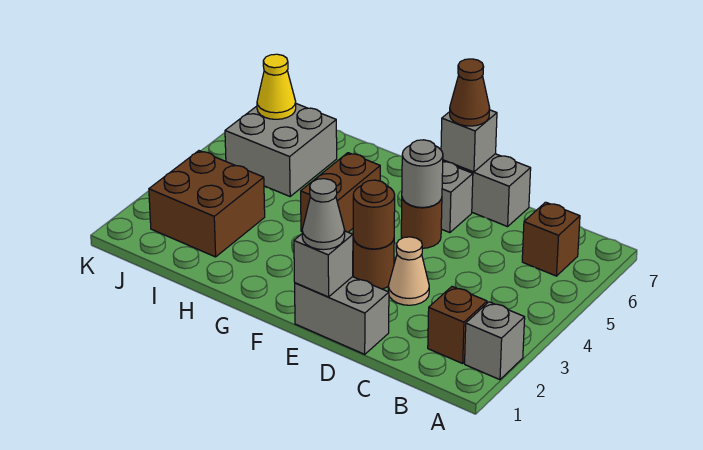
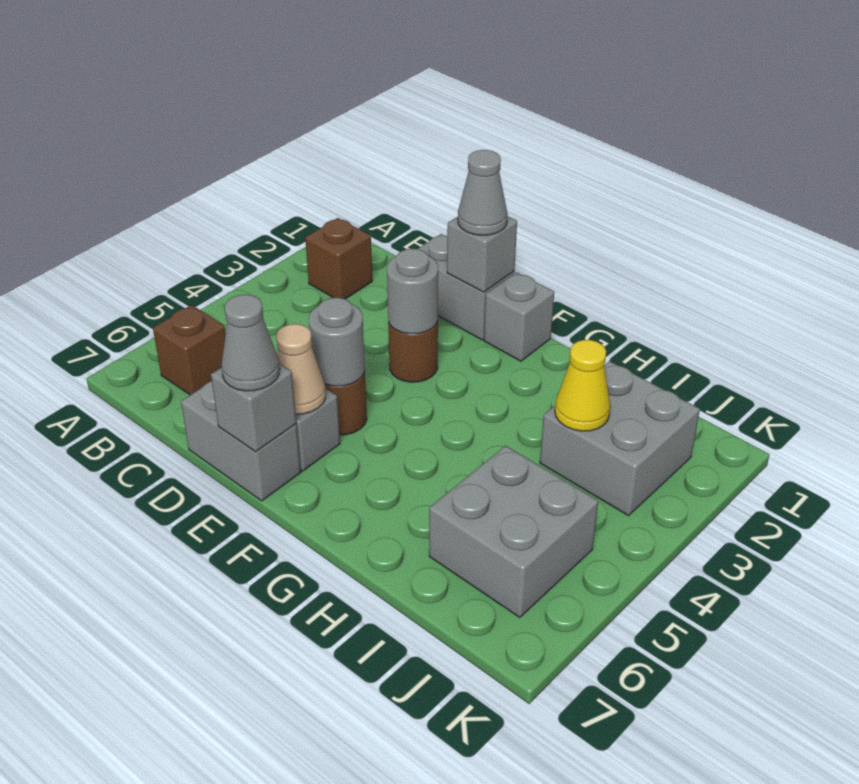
grey 1x1 brick [465,302,525,380] -> grey 1x1 brick moved to [484,272,554,361]
tan 1x1 cone [388,237,429,305] -> tan 1x1 cone moved to [276,324,326,414]
brown 1x1 round brick [353,180,395,249] -> grey 1x1 round brick [387,249,438,334]
brown 1x1 cone [450,59,490,126] -> grey 1x1 cone [221,295,280,391]
brown 1x2 brick [301,153,380,232] -> none
brown 2x2 brick [149,151,265,257] -> grey 2x2 brick [540,361,700,516]
yellow 1x1 cone [257,54,296,119] -> yellow 1x1 cone moved to [555,340,610,431]

